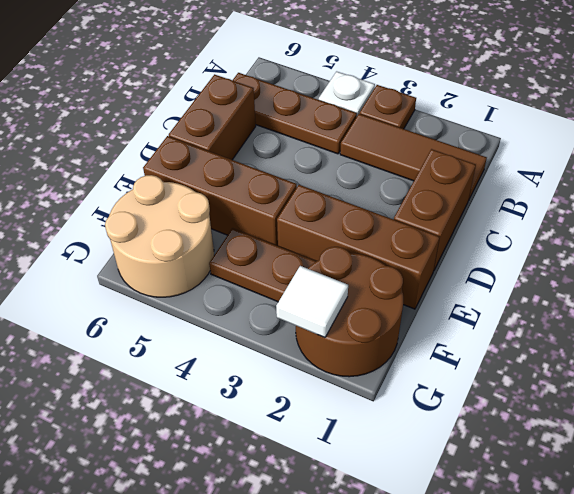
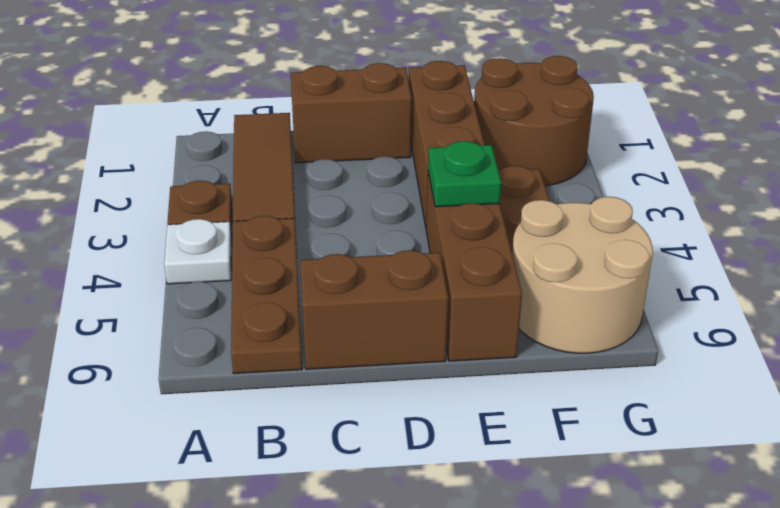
none -> green 1x1 plate [428,141,501,207]
white 1x1 tile [276,266,348,338] -> none

